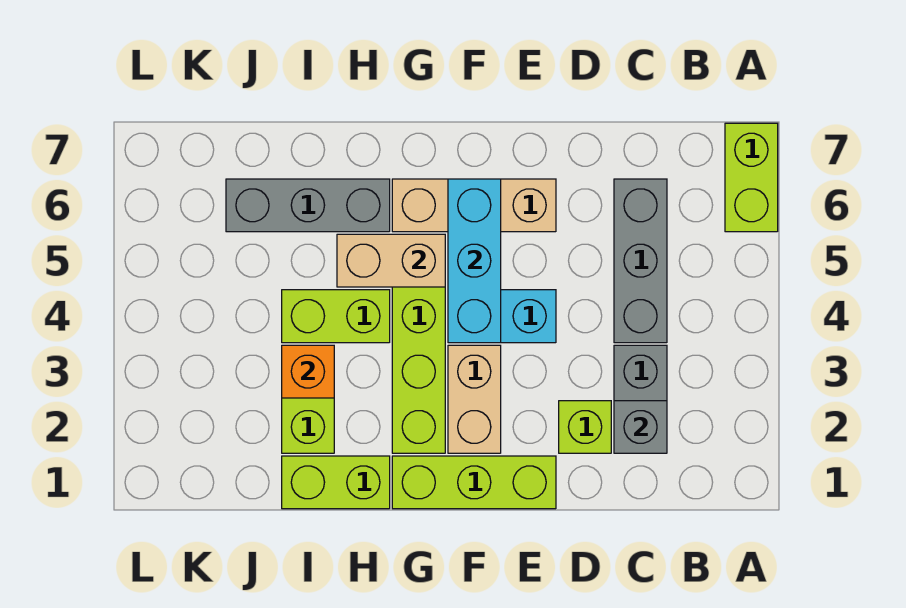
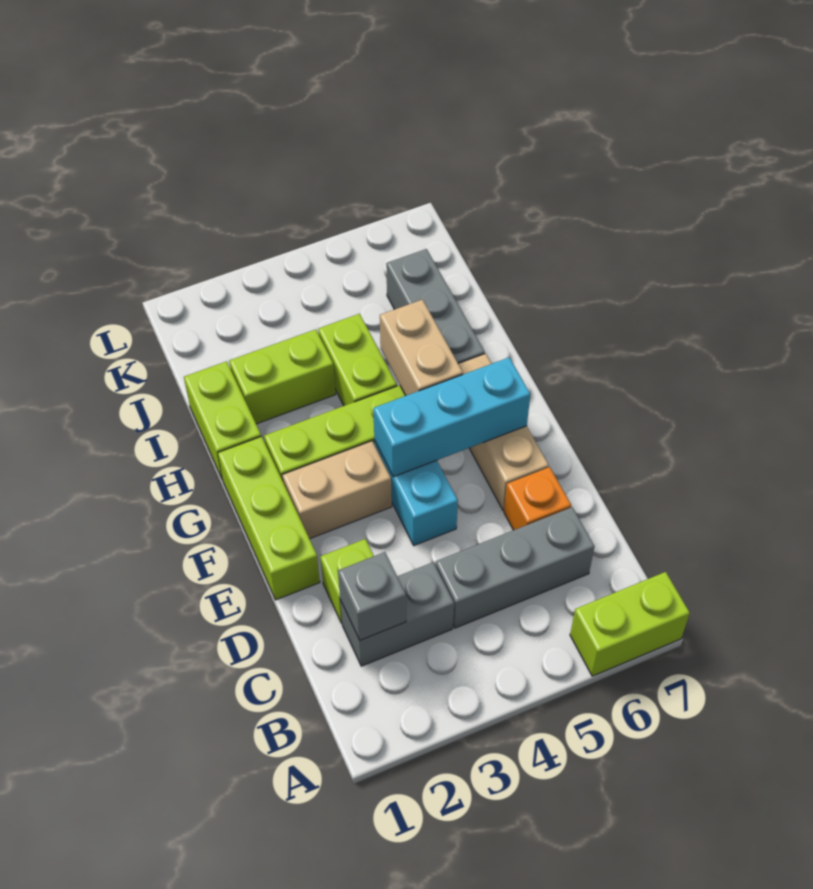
orange 1x1 brick [282,345,334,398] -> orange 1x1 brick moved to [504,467,571,530]

